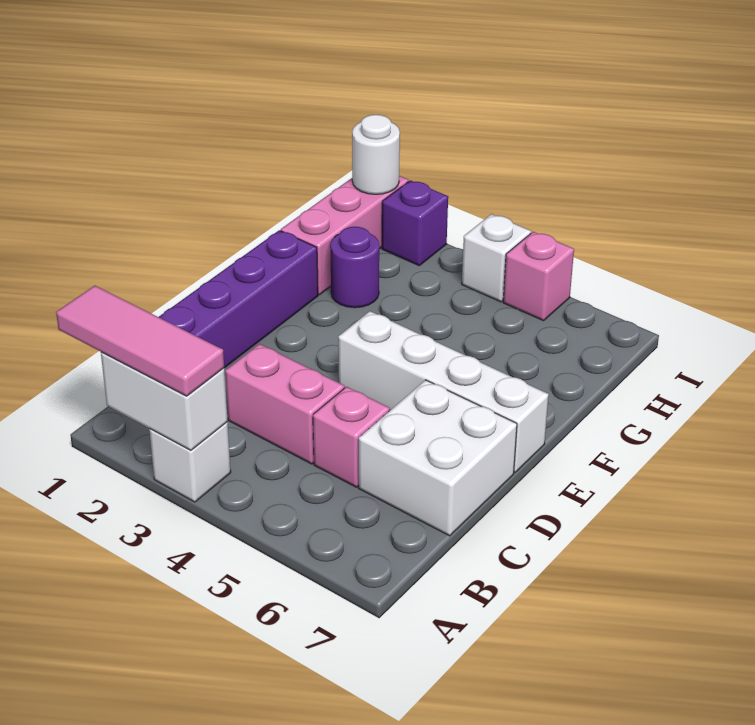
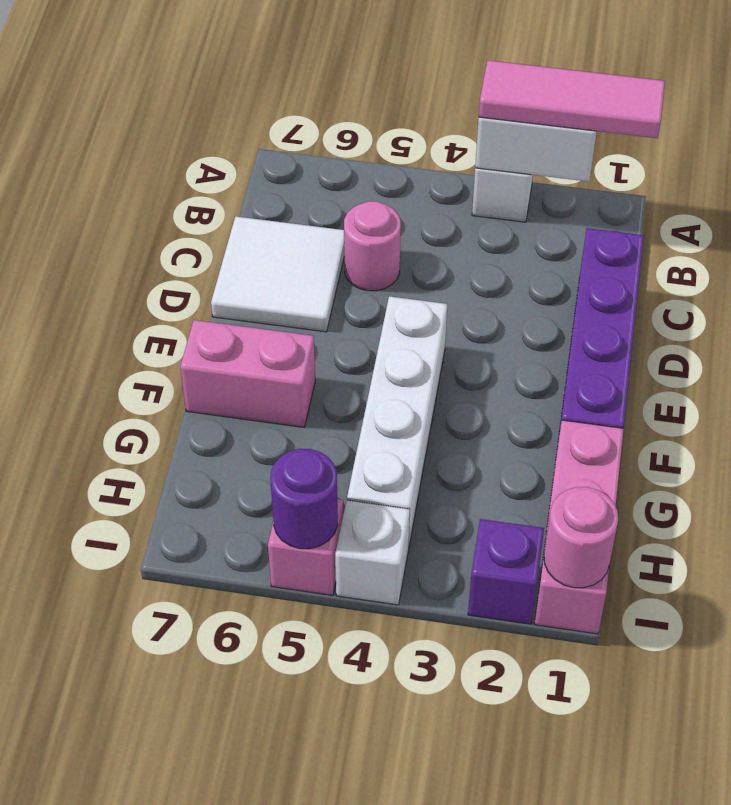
pink 1x2 brick [225,344,344,464] -> pink 1x2 brick moved to [180,320,315,427]
pink 1x1 brick [313,387,390,487] -> pink 1x1 round brick [344,201,401,291]
white 2x2 brick [359,380,517,536] -> white 2x2 tile [211,216,344,332]
white 1x4 brick [338,311,549,473] -> white 1x4 brick turned to [347,296,447,549]
purple 1x1 round brick [330,227,379,308] -> purple 1x1 round brick moved to [270,449,338,549]
white 1x1 round brick [352,115,400,194] -> pink 1x1 round brick [544,487,618,588]

